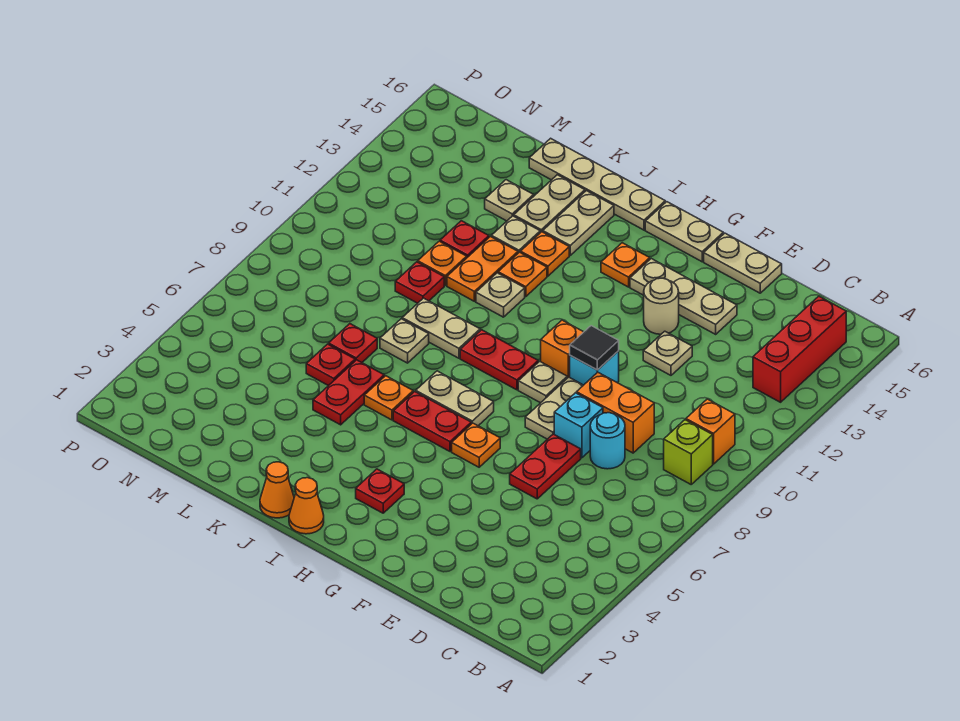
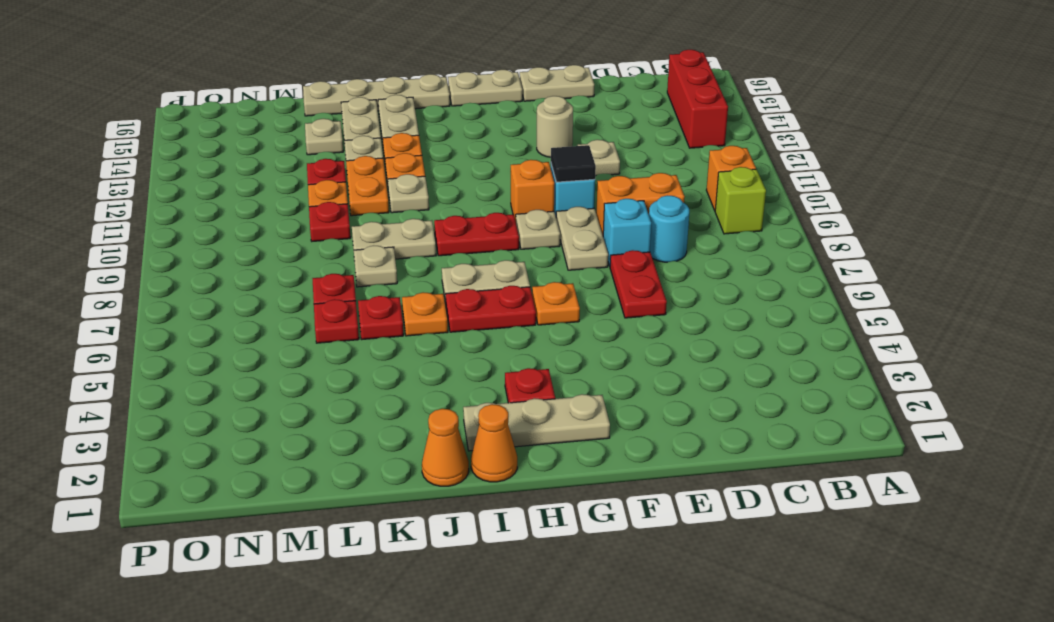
tan 1x3 plate [630,259,737,334] -> tan 1x3 plate moved to [463,394,610,451]
orange 1x1 plate [601,243,650,287] -> none
red 1x2 plate [313,360,384,425] -> red 1x1 plate [358,296,404,340]

